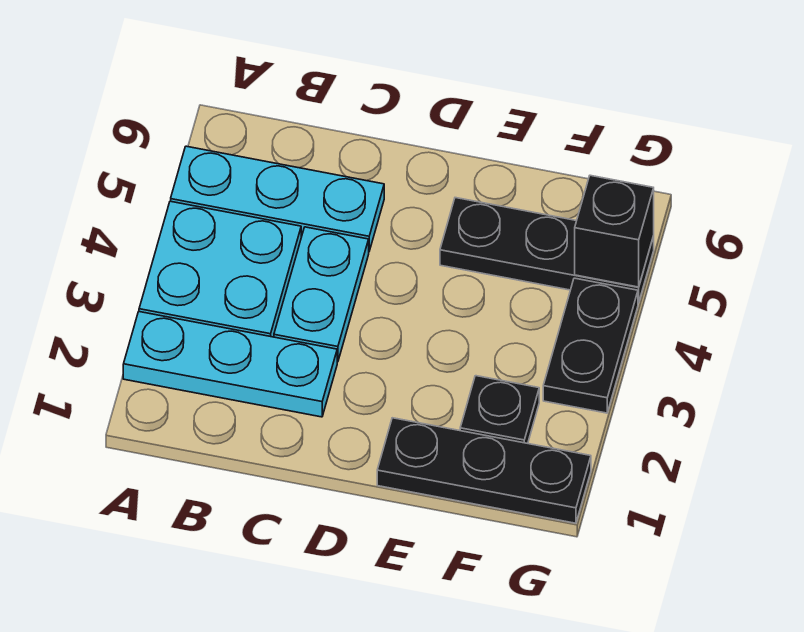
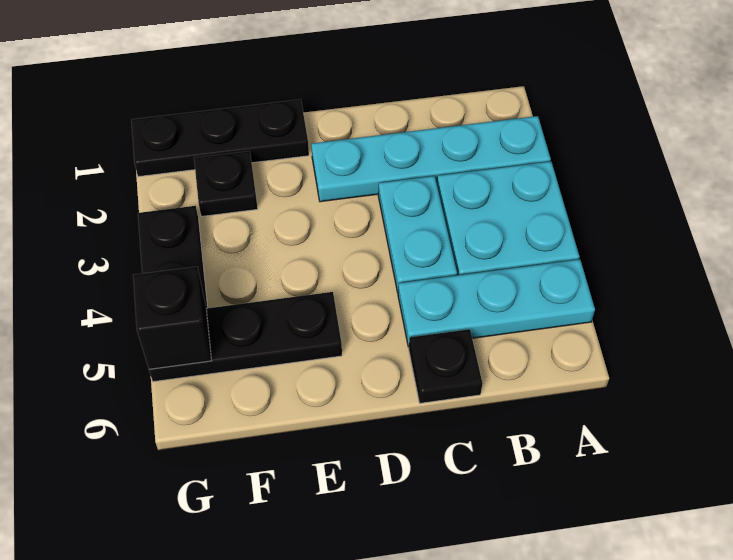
cyan 1x3 plate [123,312,337,417] -> cyan 1x4 plate [311,116,551,202]
none -> black 1x1 plate [409,329,482,403]

